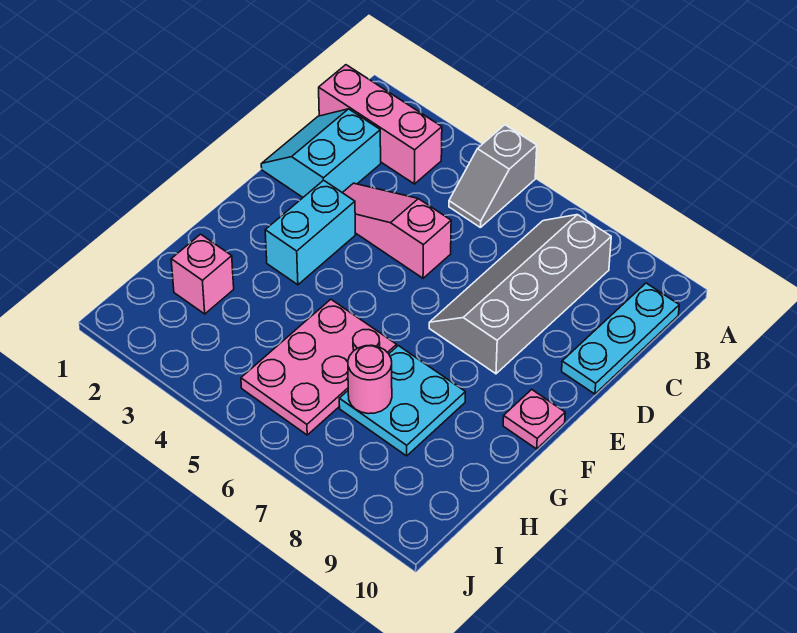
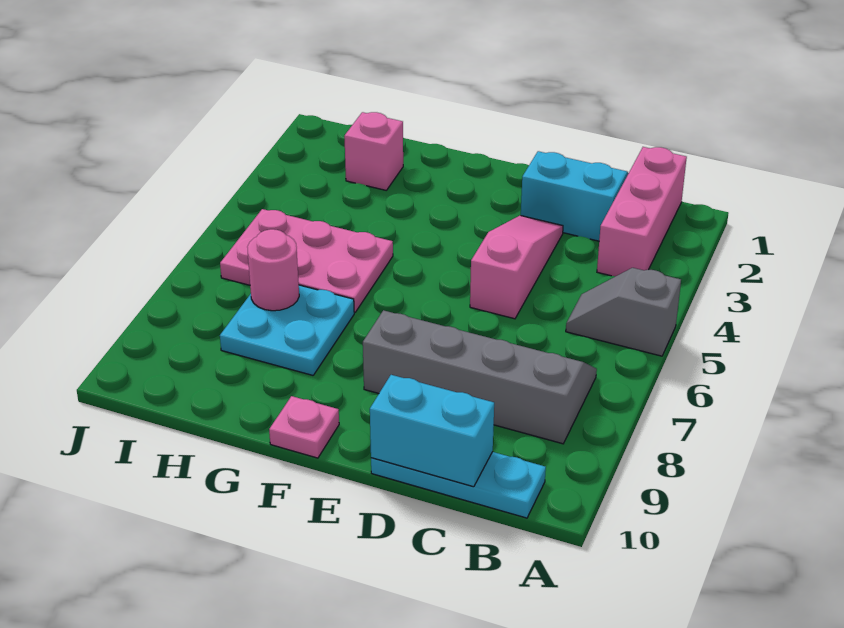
cyan 1x2 brick [265,180,355,285] -> cyan 1x2 brick moved to [370,375,494,487]

